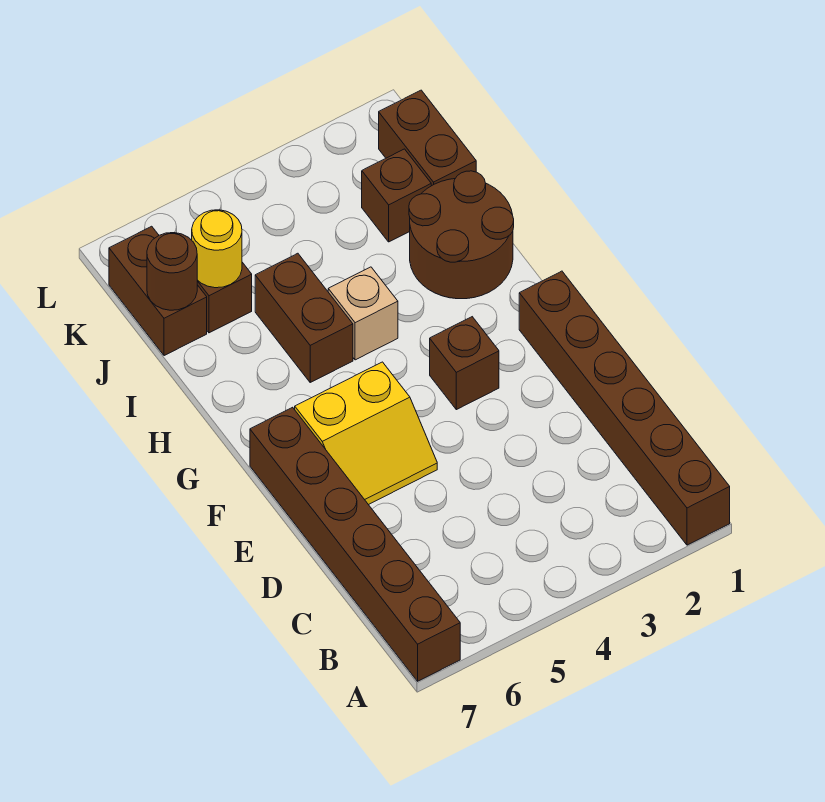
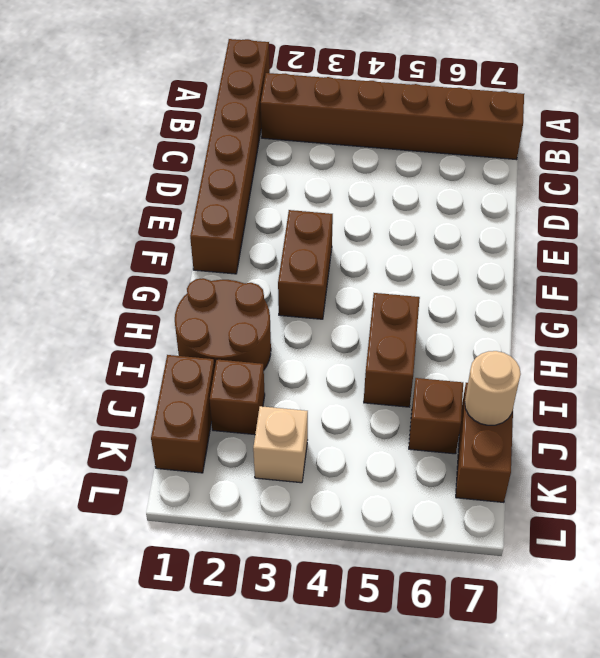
brown 1x6 brick [250,407,460,681] -> brown 1x6 brick turned to [261,73,524,160]
yellow 2x2 slope [295,362,437,505] -> none
brown 1x1 brick [430,317,499,410] -> brown 1x2 brick [278,210,333,319]
tan 1x1 brick [328,267,398,360] -> tan 1x1 brick moved to [253,406,308,483]
yellow 1x1 round brick [192,210,242,288] -> none
brown 1x1 round brick [147,233,197,310] -> tan 1x1 round brick [465,351,521,425]

